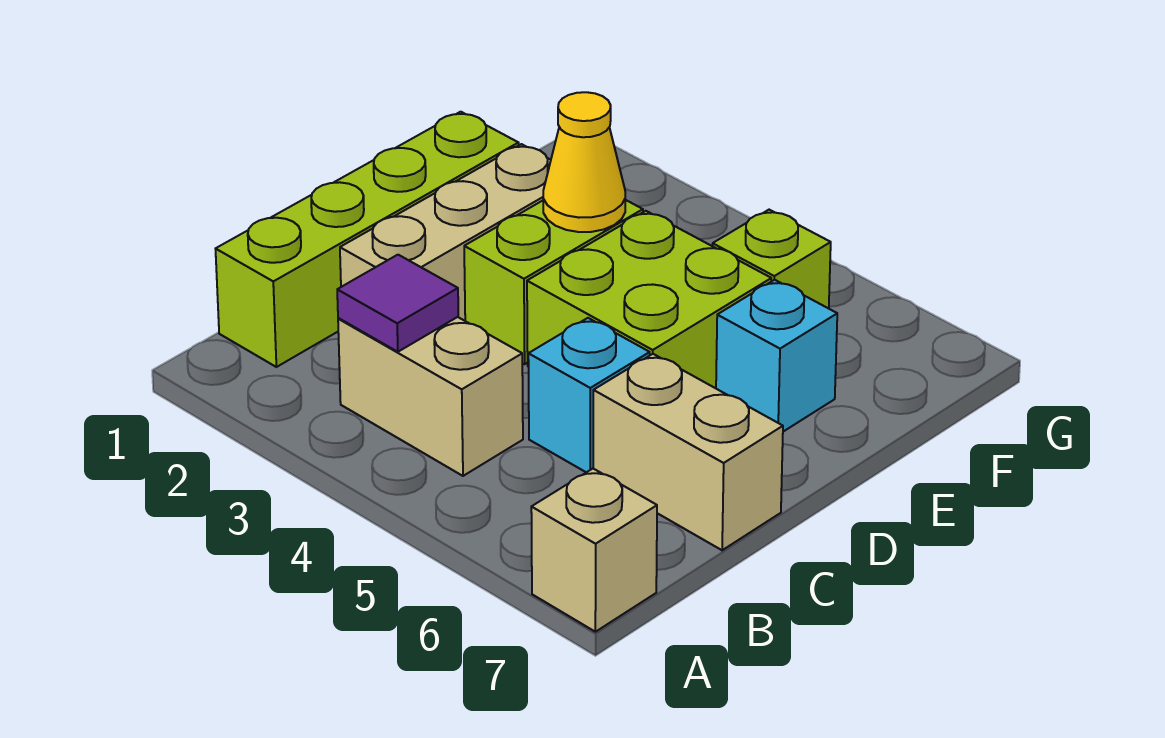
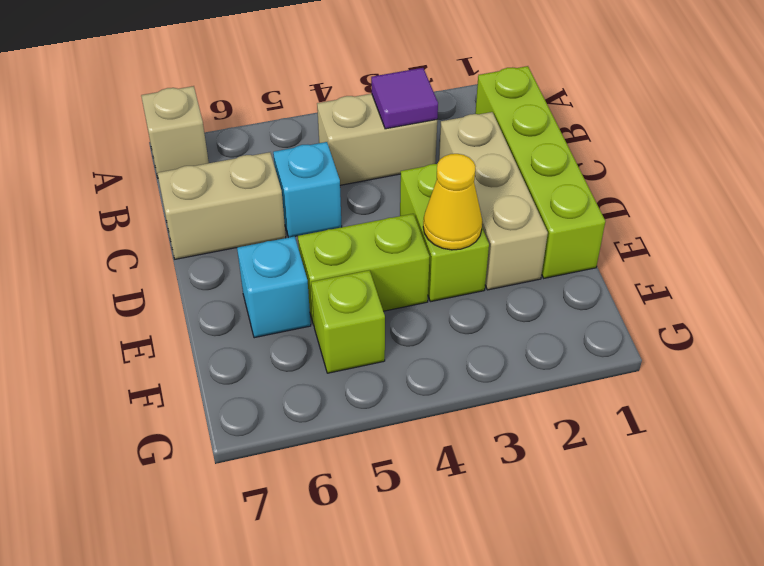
lime 2x2 brick [527,211,771,388] -> lime 1x2 brick [298,214,430,325]

